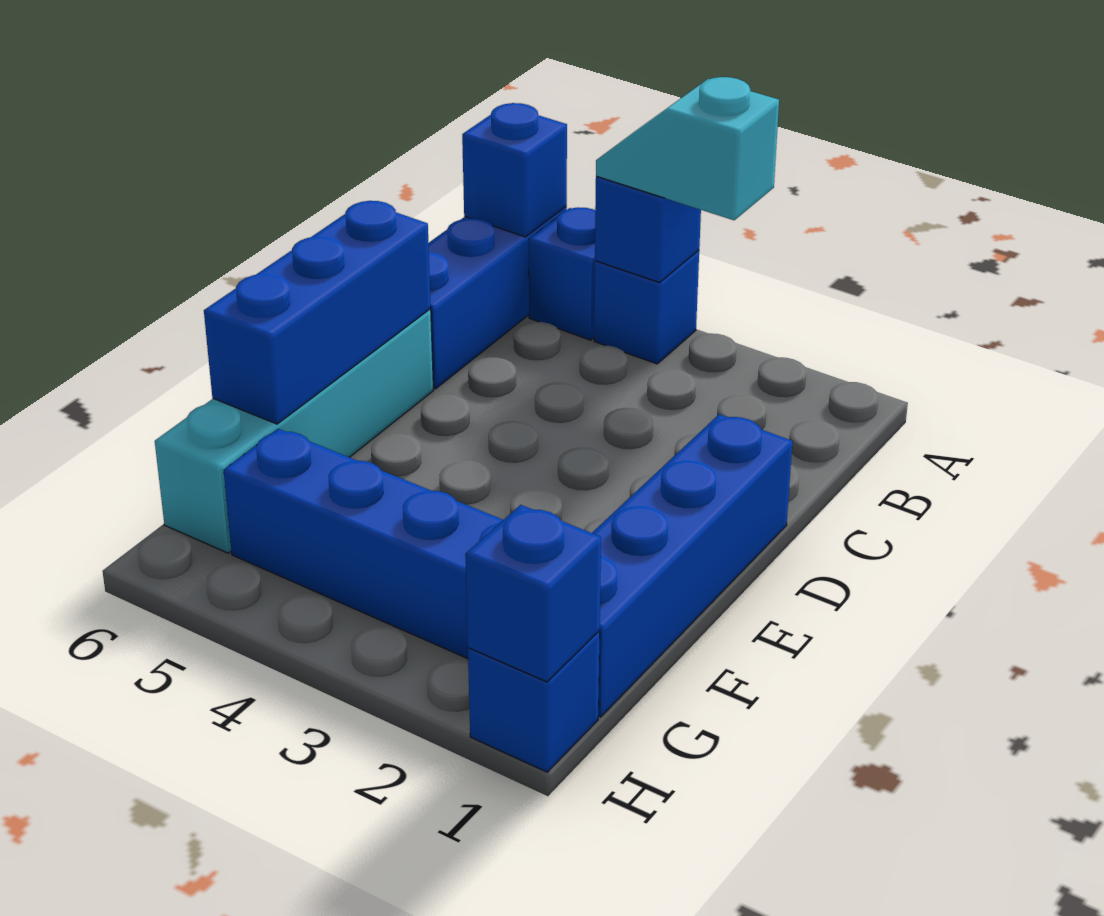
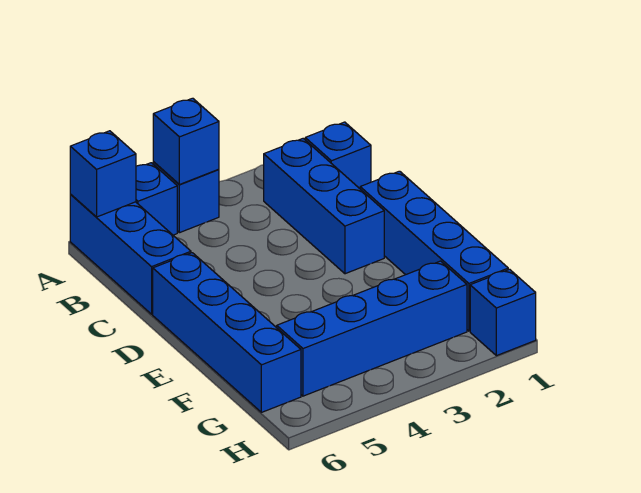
cyan 1x2 slope [596,77,779,220] -> none
cyan 1x4 brick [155,309,434,553] -> blue 1x4 brick [153,253,301,412]
blue 1x3 brick [204,201,431,424] -> blue 1x3 brick moved to [264,139,384,274]
blue 1x1 brick [465,505,601,682] -> blue 1x1 brick moved to [305,122,371,189]

